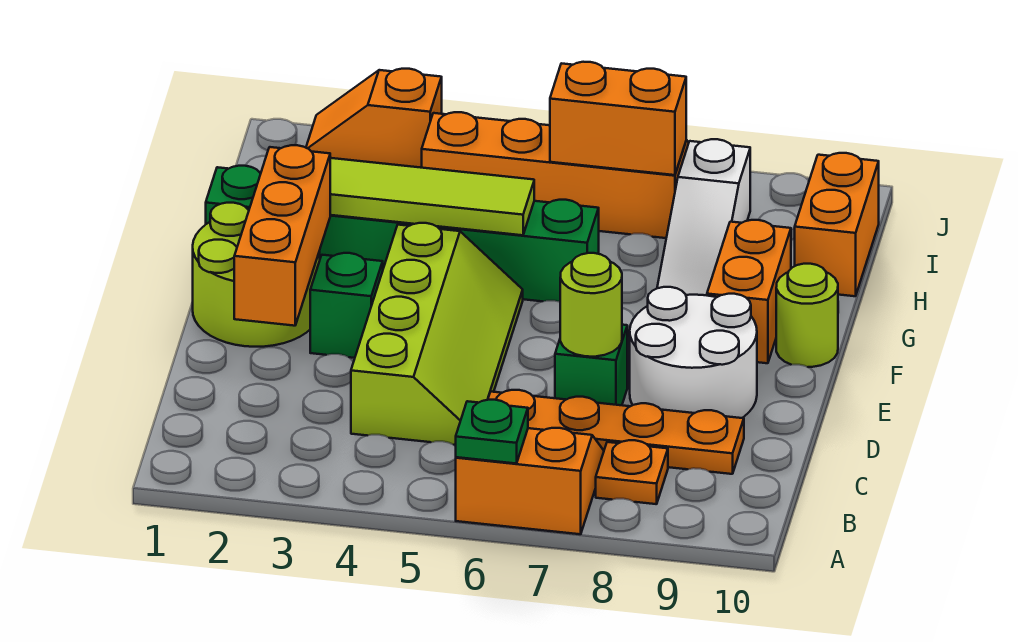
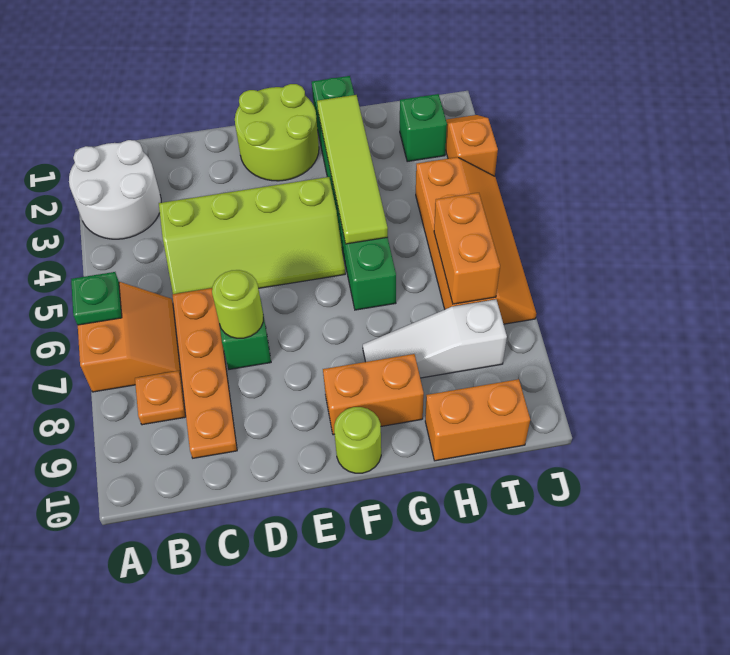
orange 1x3 brick [234,145,330,326] -> none
white 2x2 round brick [630,287,757,418] -> white 2x2 round brick moved to [69,140,161,239]
green 1x1 brick [310,253,383,358] -> green 1x1 brick moved to [400,94,447,162]

